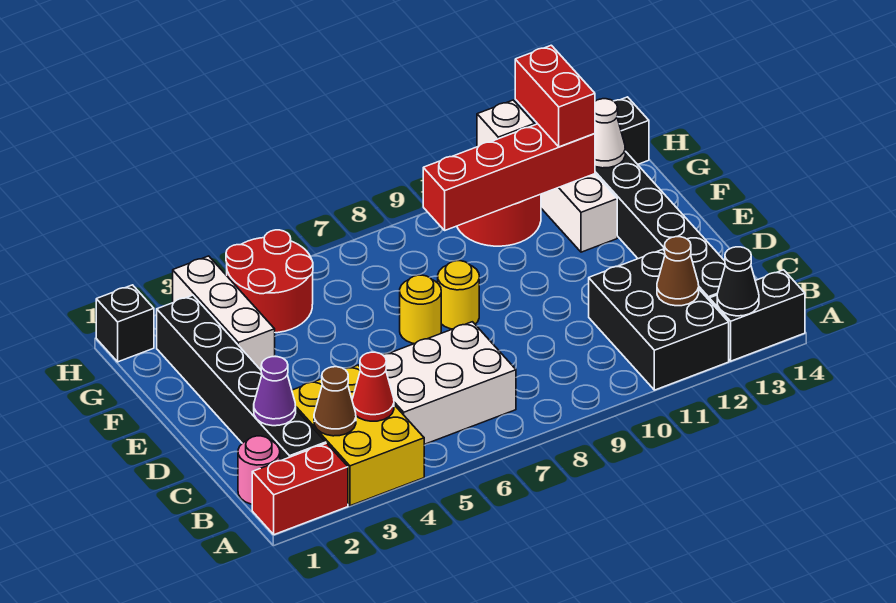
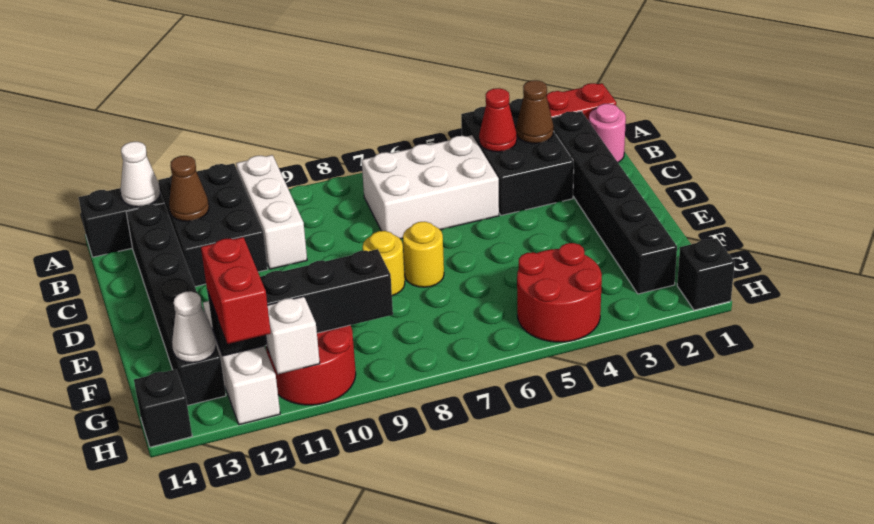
yellow 2x3 brick [292,365,424,506] -> black 2x3 brick [461,99,574,215]
black 1x1 cone [717,247,759,316] -> white 1x1 cone [121,142,160,207]
purple 1x1 cone [254,357,296,426] -> none
white 1x3 brick [173,256,275,370] -> white 1x3 brick moved to [236,155,307,269]
red 1x4 brick [423,124,595,230] -> black 1x4 brick [207,249,393,356]

